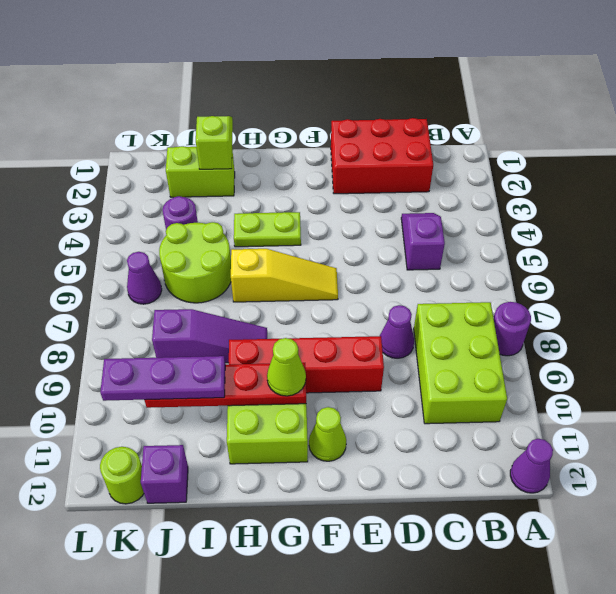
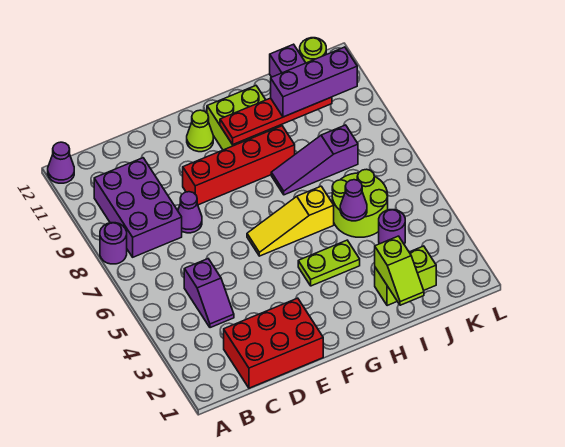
lime 2x3 brick [414,302,507,424] -> purple 2x3 brick [94,158,182,257]
lime 1x1 cone [267,338,306,396] -> none
purple 1x3 plate [100,356,225,401] -> purple 1x3 brick [271,47,357,117]
purple 1x1 cone [127,252,162,304] -> purple 1x1 cone moved to [340,180,367,221]

